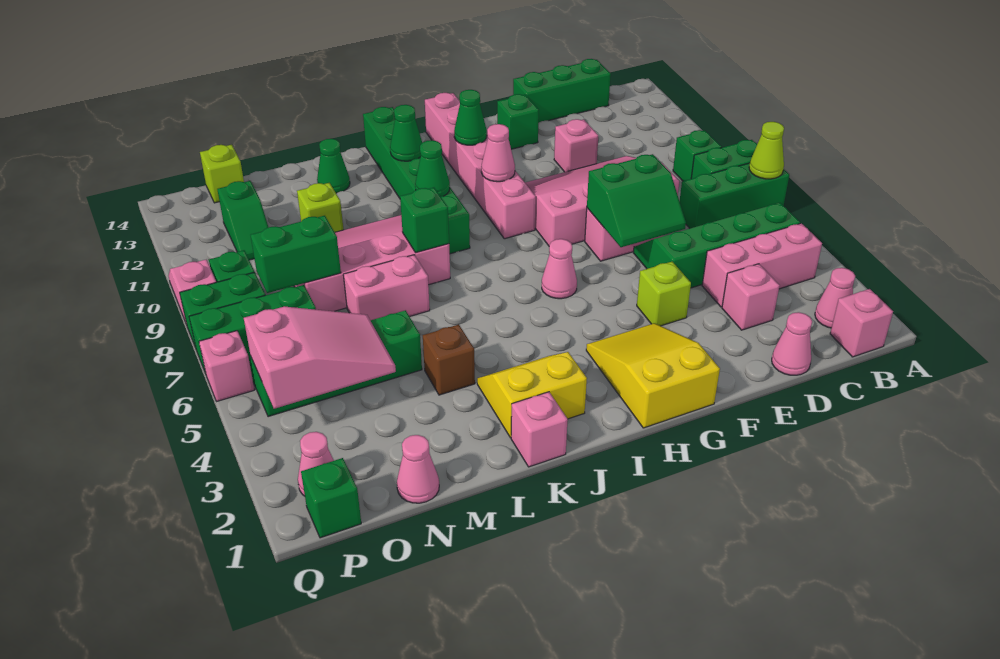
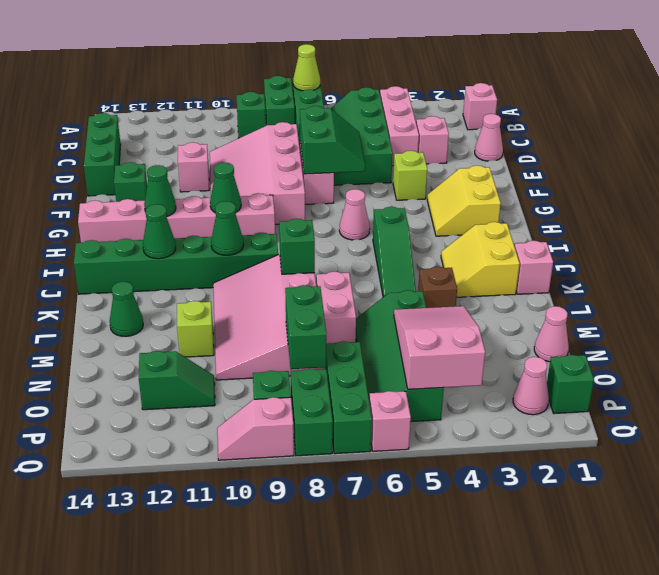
pink 1x1 cone [815,268,855,328] -> none
yellow 2x3 slope [586,323,720,428] -> yellow 2x2 slope [427,165,501,236]
pink 1x1 cone [481,124,515,182] -> green 1x1 cone [210,162,241,212]
none -> green 1x3 slope [373,207,416,297]
lime 1x1 brick [200,145,244,203] -> none

